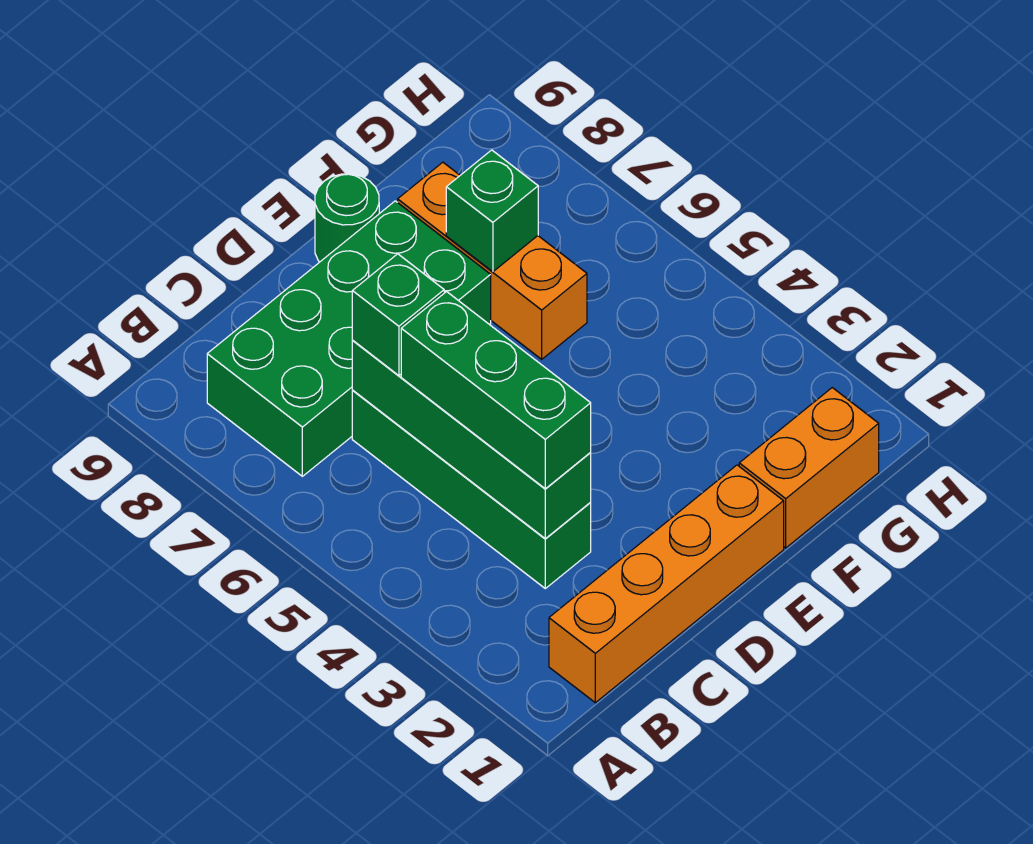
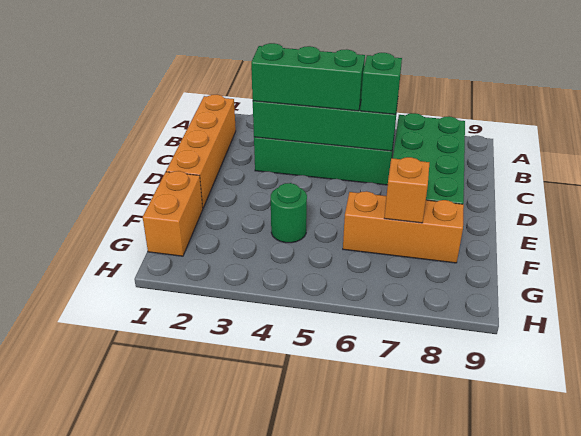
green 1x1 round brick [315,174,379,262] -> green 1x1 round brick moved to [271,183,307,243]
green 1x1 brick [446,150,538,272] -> orange 1x1 brick [384,157,430,223]

